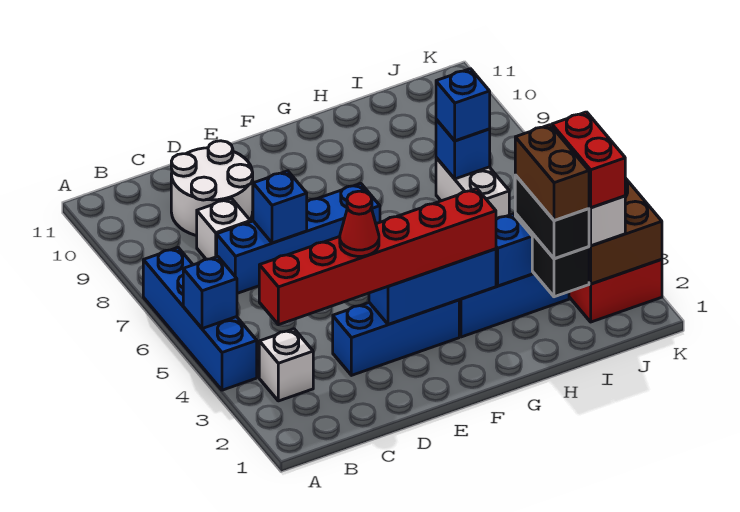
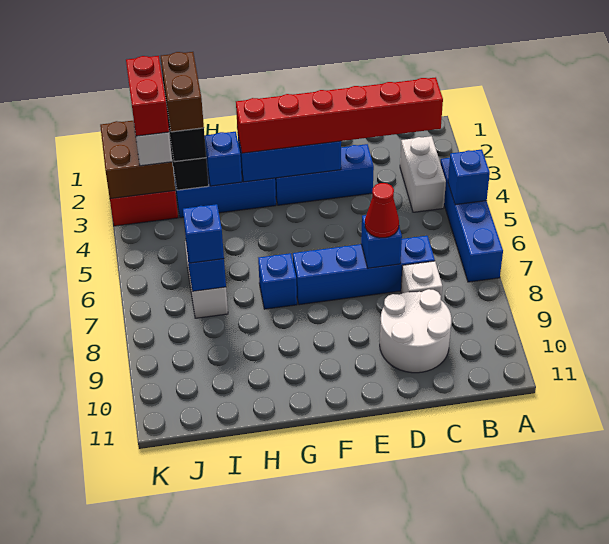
white 1x1 brick [259,329,313,401] -> white 1x2 brick [400,136,446,212]
red 1x1 cone [340,191,379,256] -> red 1x1 cone moved to [365,183,399,238]
none -> blue 1x1 brick [258,253,297,309]

